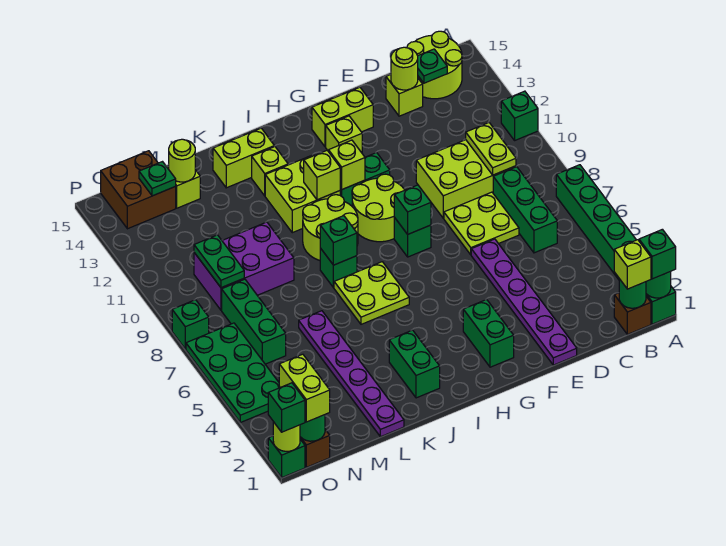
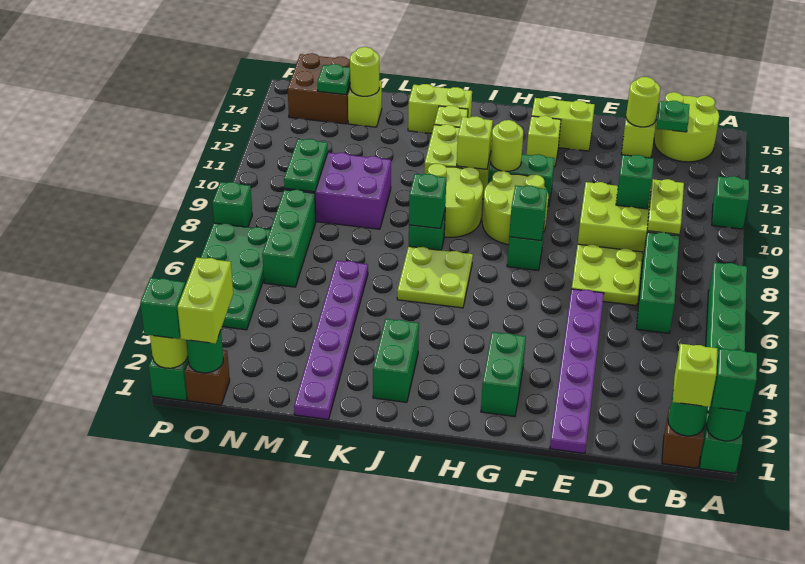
none -> green 1x1 brick [616,155,654,209]
lime 1x1 brick [329,140,365,189] -> lime 1x1 round brick [491,120,523,171]

